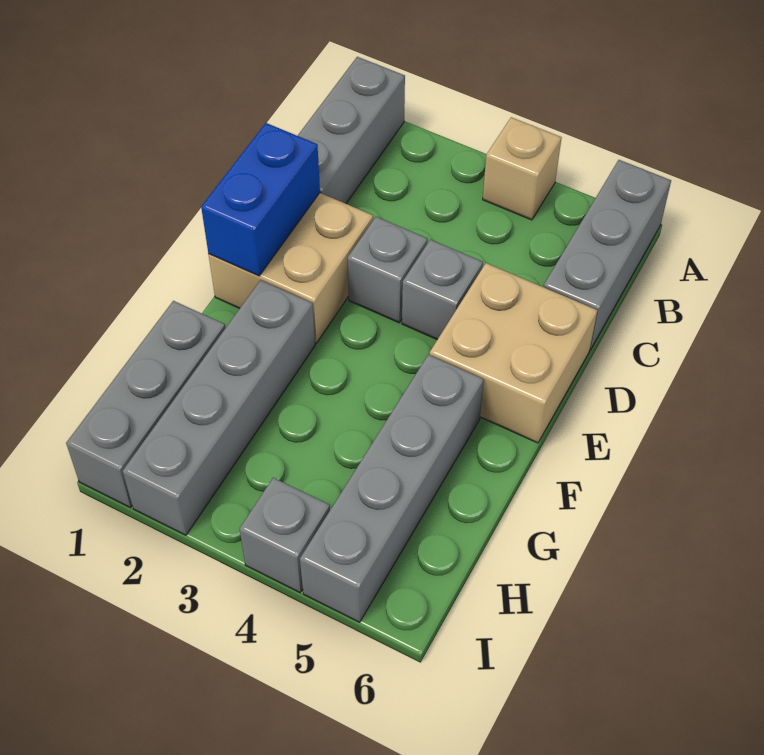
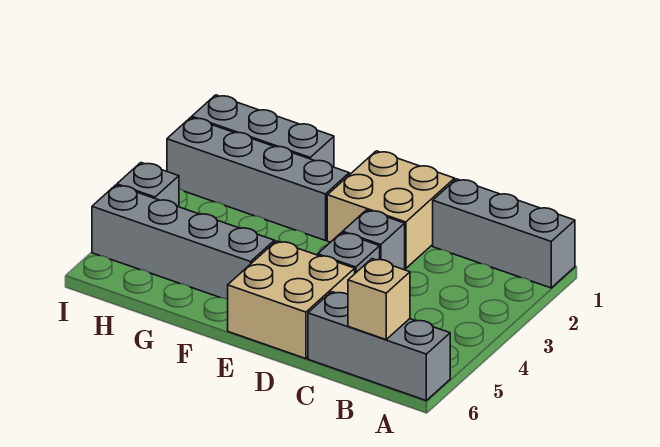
tan 1x1 brick [483,117,562,220] -> tan 1x1 brick moved to [348,259,410,339]
blue 1x2 brick [201,123,320,276] -> none

